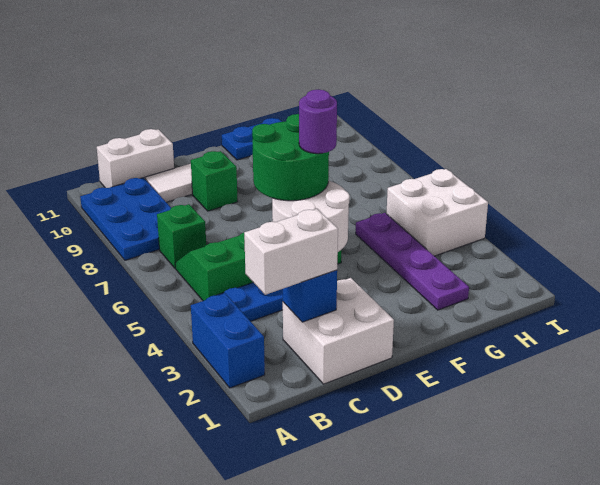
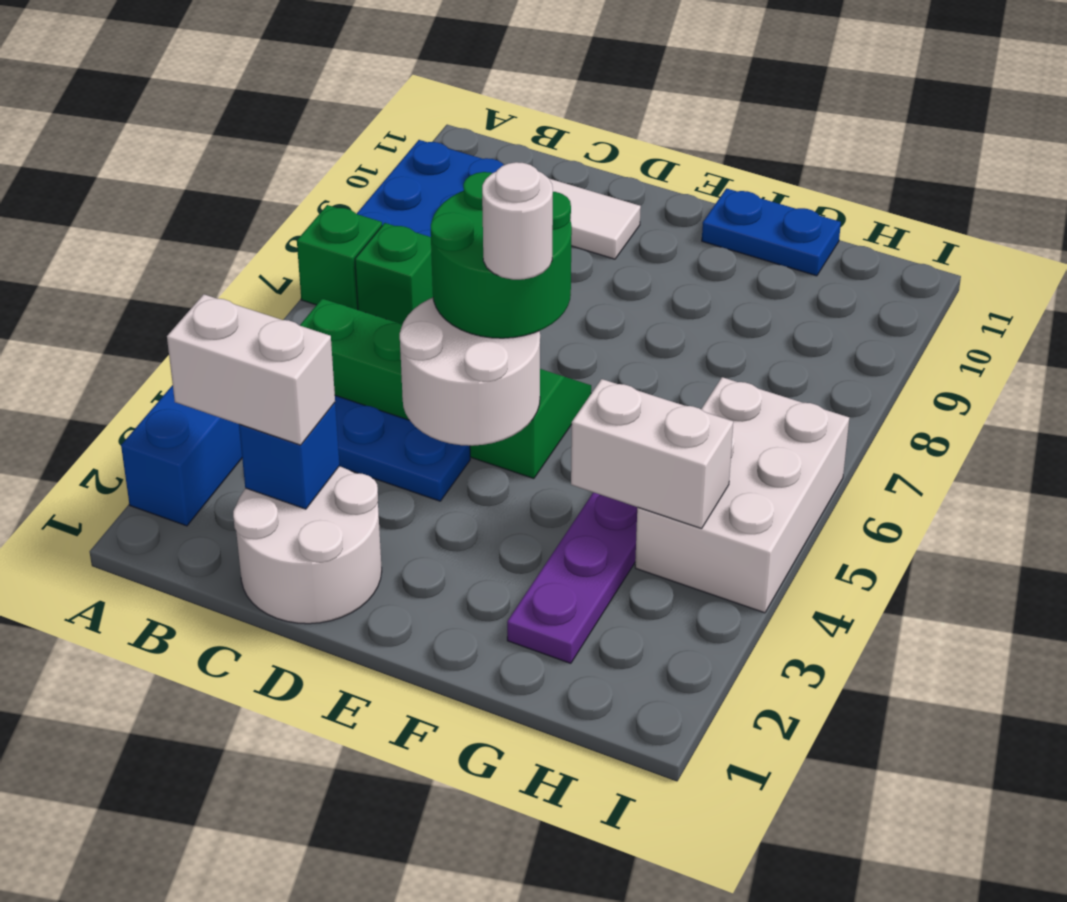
white 1x2 brick [97,129,174,188] -> white 1x2 brick moved to [571,379,733,529]
white 2x2 brick [283,278,394,384] -> white 2x2 round brick [233,466,382,624]
green 1x1 brick [191,151,238,211] -> green 1x1 brick moved to [297,205,382,310]
purple 1x1 round brick [299,90,337,154] -> white 1x1 round brick [482,162,553,280]
white 2x2 brick [386,169,488,256] -> white 2x3 brick [635,377,849,613]

